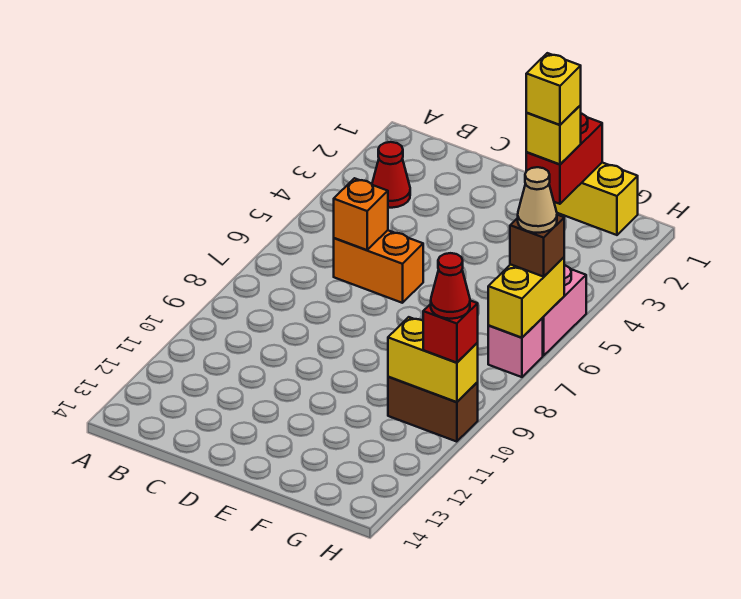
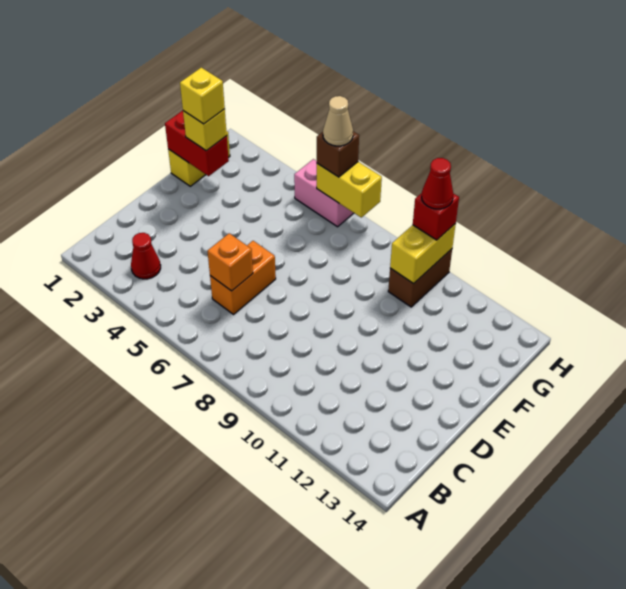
pink 1x1 brick [488,318,543,377] -> none

